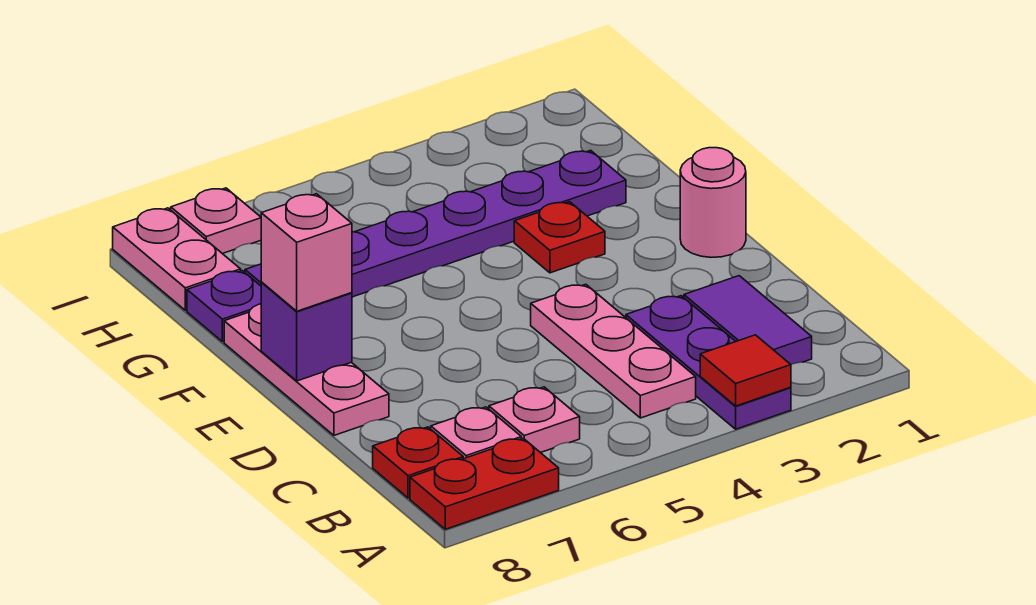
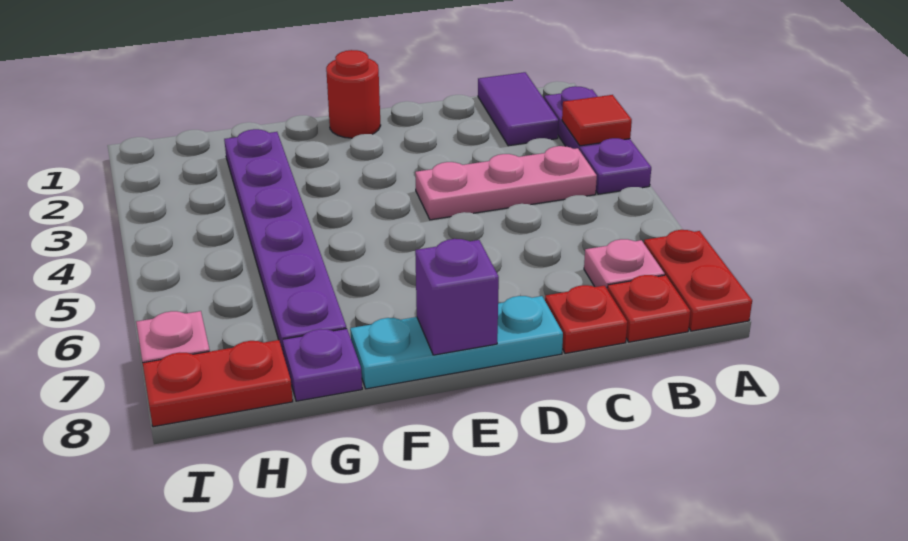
purple 1x3 plate [626,296,791,429] -> purple 1x3 plate turned to [544,86,651,194]
purple 1x2 tile [684,276,812,364] -> purple 1x2 tile turned to [478,72,559,146]
pink 1x1 plate [489,387,580,453] -> none
pink 1x3 plate [224,304,389,435] -> cyan 1x3 plate [350,296,563,389]
pink 1x1 round brick [680,148,746,257] -> red 1x1 round brick [326,50,381,138]
pink 1x1 brick [261,194,352,311] -> none
red 1x1 plate [514,202,605,273] -> red 1x1 plate moved to [545,285,627,354]
pink 1x2 plate [113,208,241,310] -> red 1x2 plate [143,340,293,427]

